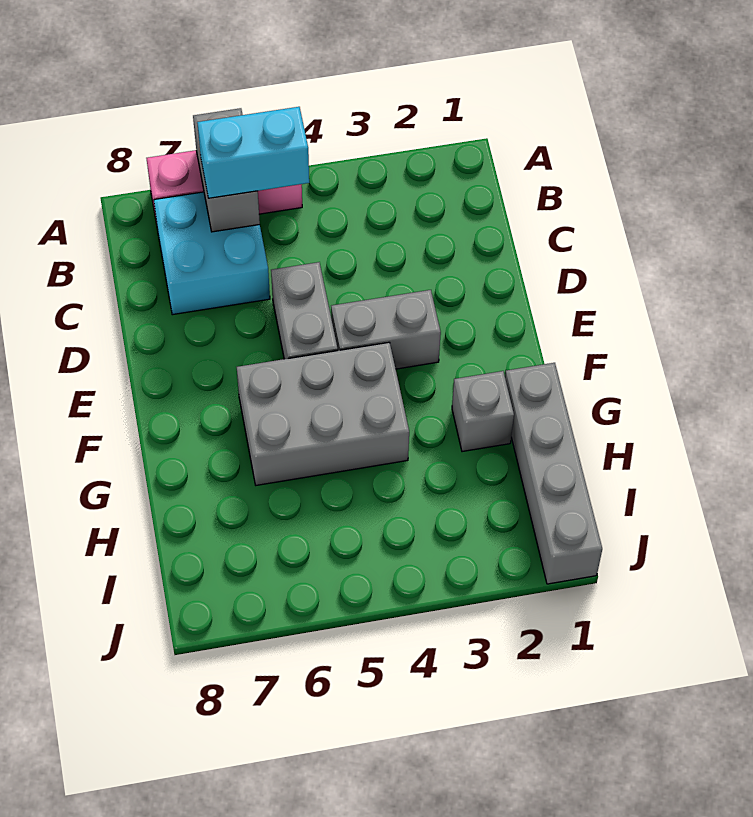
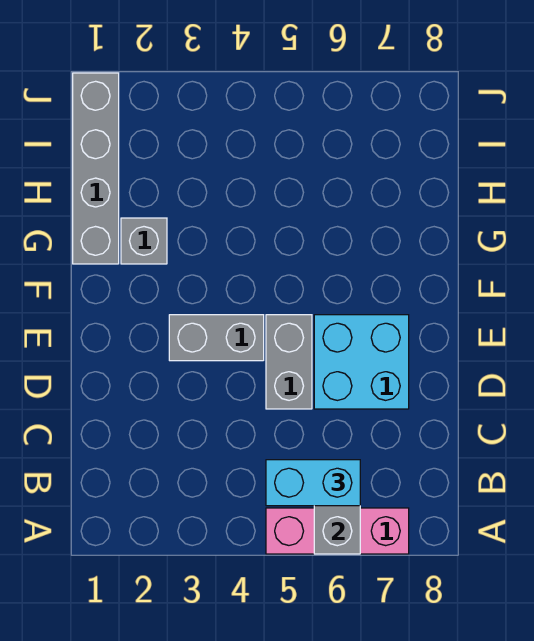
cyan 2x2 brick [154,192,270,315] -> cyan 2x2 brick moved to [314,315,409,409]
grey 2x3 brick [237,342,409,485] -> none

